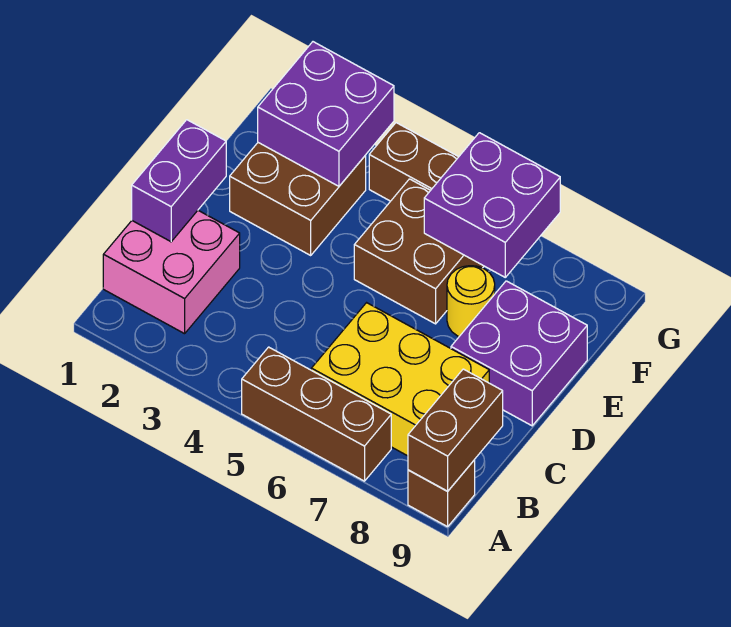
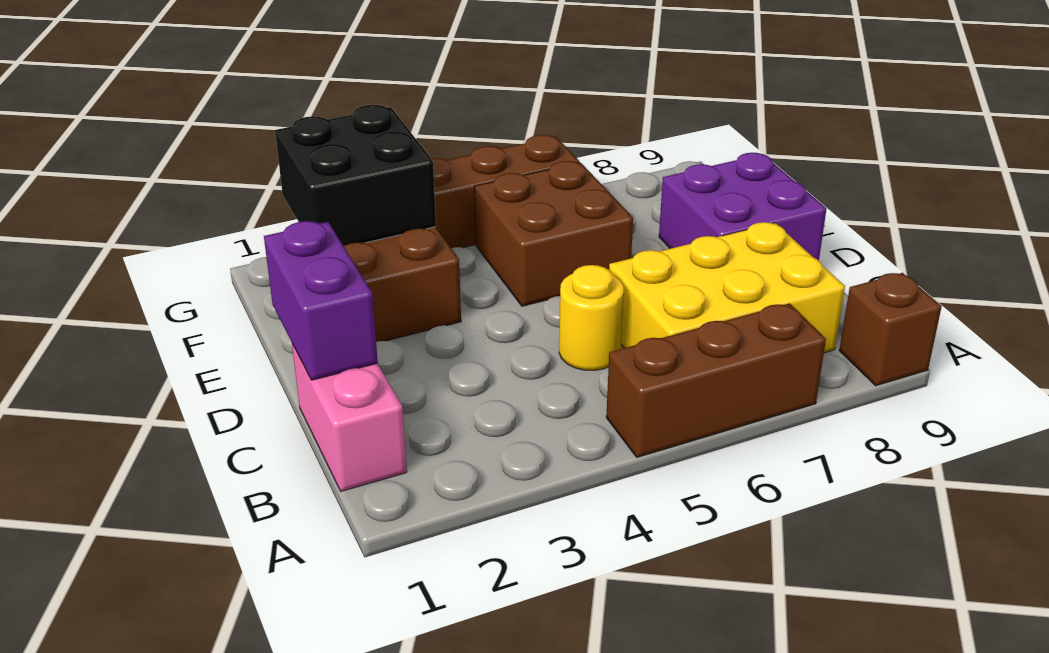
brown 1x2 brick [408,369,503,491] -> none
pink 2x2 brick [103,211,240,334] -> pink 1x2 brick [292,344,407,491]
yellow 1x1 round brick [447,266,495,336] -> yellow 1x1 round brick moved to [559,265,624,370]
purple 2x2 brick [258,42,394,186] -> black 2x2 brick [275,105,436,246]
purple 2x2 brick [424,133,560,277] -> none

